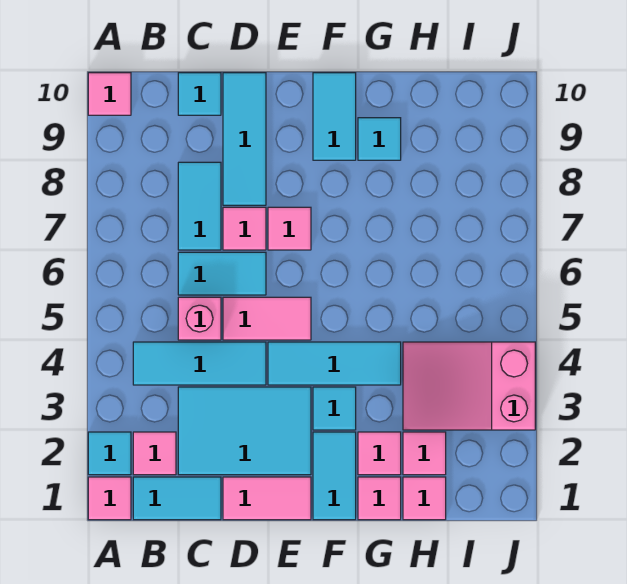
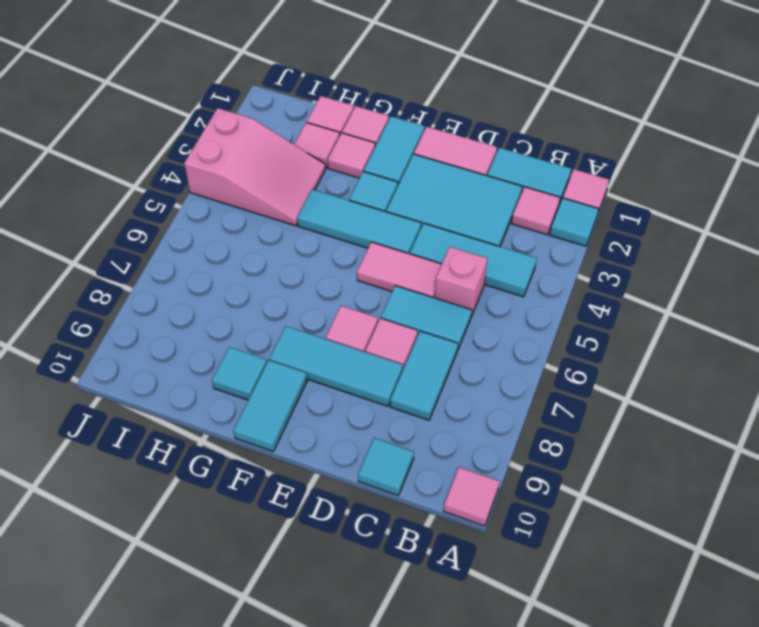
cyan 1x3 tile [223,73,266,205] -> cyan 1x3 tile turned to [269,326,403,406]

